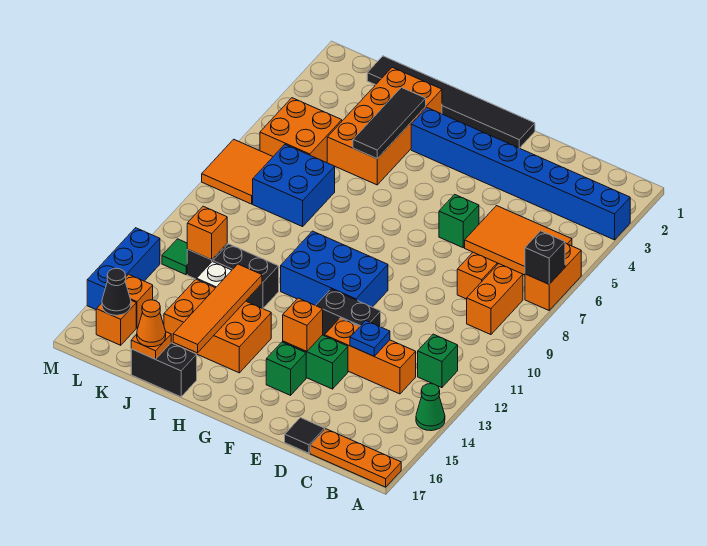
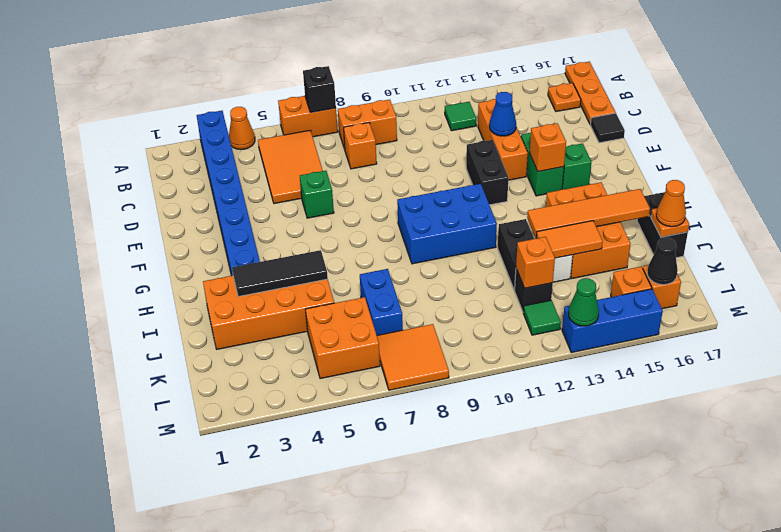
none -> orange 1x1 cone [229,107,255,150]
green 1x1 cone [416,384,445,431] -> green 1x1 cone moved to [568,278,599,326]
green 1x1 brick [418,334,458,388] -> green 1x1 tile [445,102,476,131]
none -> orange 1x1 plate [548,83,581,112]
blue 1x1 plate [350,321,390,356] -> blue 1x1 cone [489,92,516,136]
black 1x6 tile [367,56,535,148] -> none
blue 2x3 brick [281,231,388,307] -> blue 2x3 brick turned to [397,184,497,264]
blue 2x2 brick [253,145,335,227] -> blue 1x2 brick [360,269,403,335]
none -> orange 1x2 tile [536,221,603,258]

